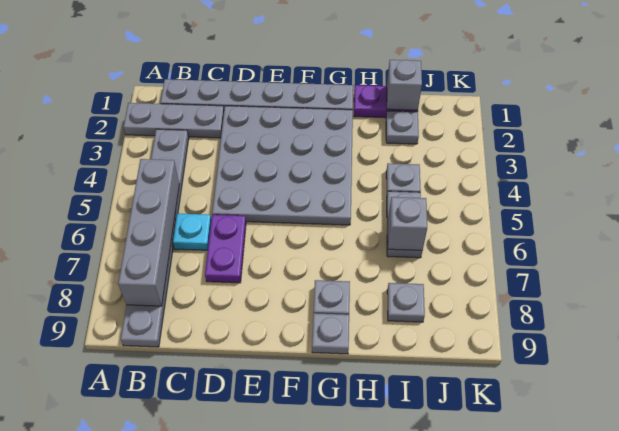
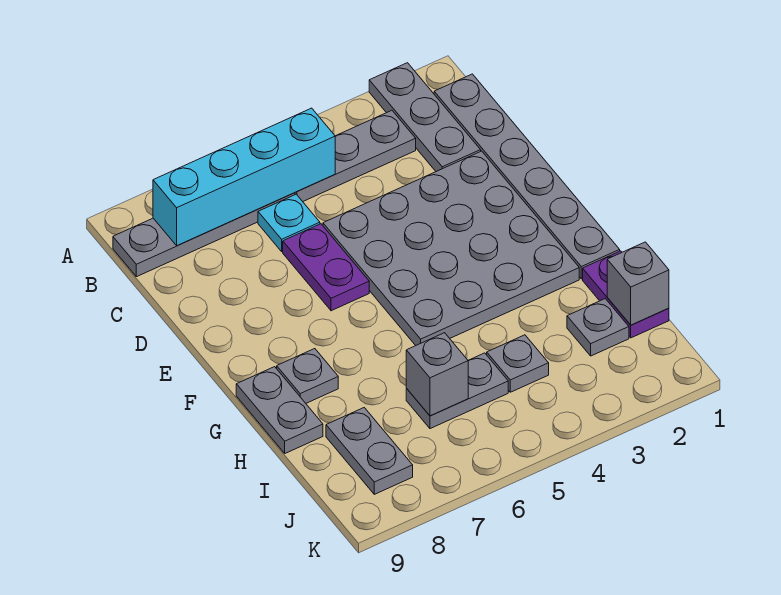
grey 1x4 brick [118,159,179,306] -> cyan 1x4 brick [153,108,335,245]
purple 1x2 plate [205,215,246,283] -> purple 1x2 plate turned to [283,224,369,311]
grey 1x1 plate [312,313,349,354] -> grey 1x2 plate [236,367,323,453]
grey 1x1 plate [387,283,425,322] -> grey 1x2 plate [326,408,413,494]

